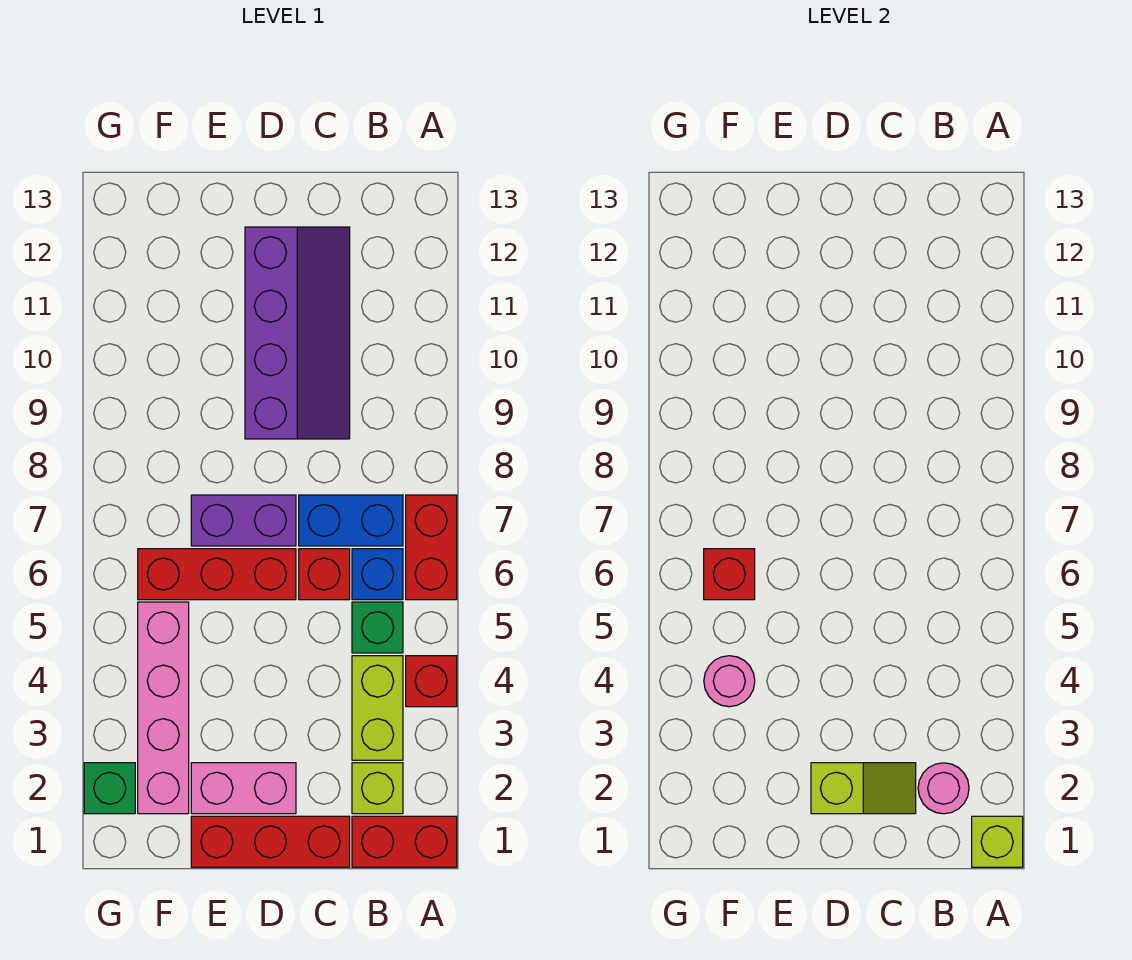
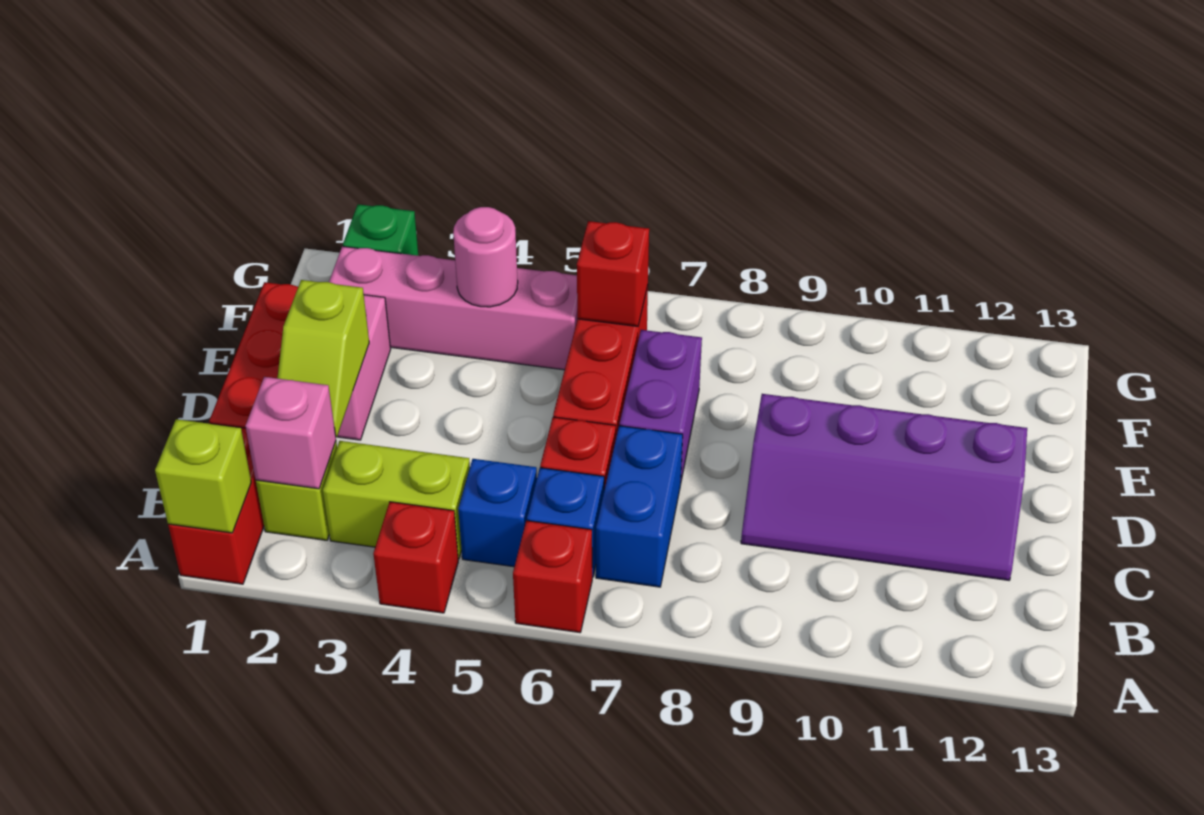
red 1x2 brick [406,495,457,600] -> red 1x1 brick [513,521,592,633]
pink 1x1 round brick [918,763,969,814] -> pink 1x1 brick [245,377,336,489]
green 1x1 brick [352,602,403,653] -> blue 1x1 brick [458,459,537,567]

